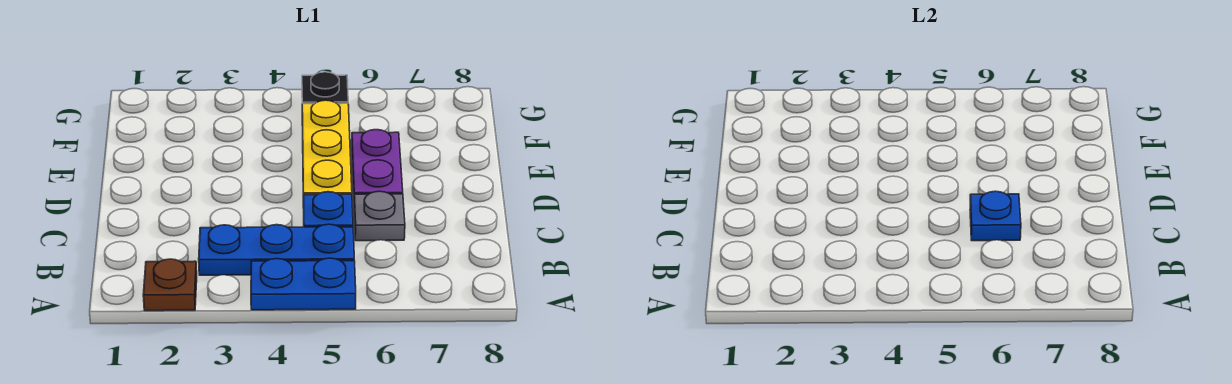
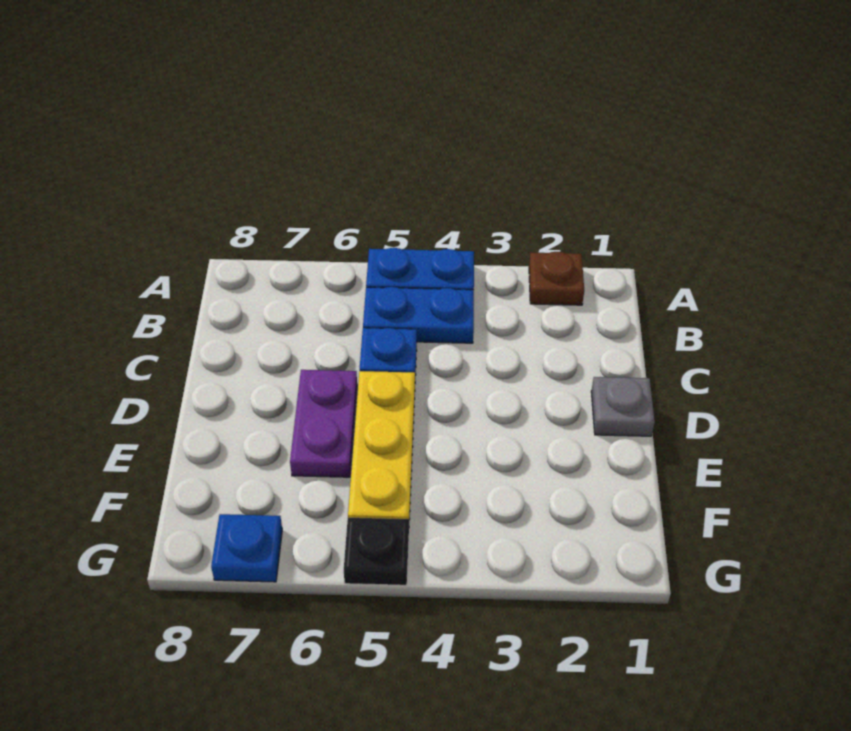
blue 1x3 plate [199,224,354,275] -> blue 1x2 plate [363,287,474,343]
grey 1x1 plate [354,191,405,241] -> grey 1x1 plate moved to [591,377,655,436]
blue 1x1 plate [970,191,1021,241] -> blue 1x1 plate moved to [211,514,282,582]

